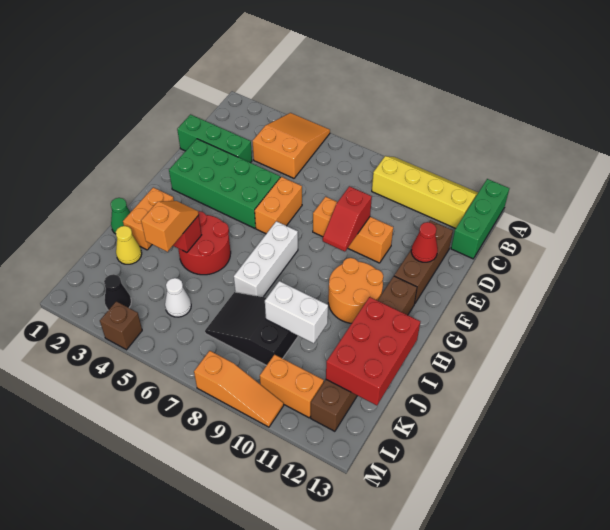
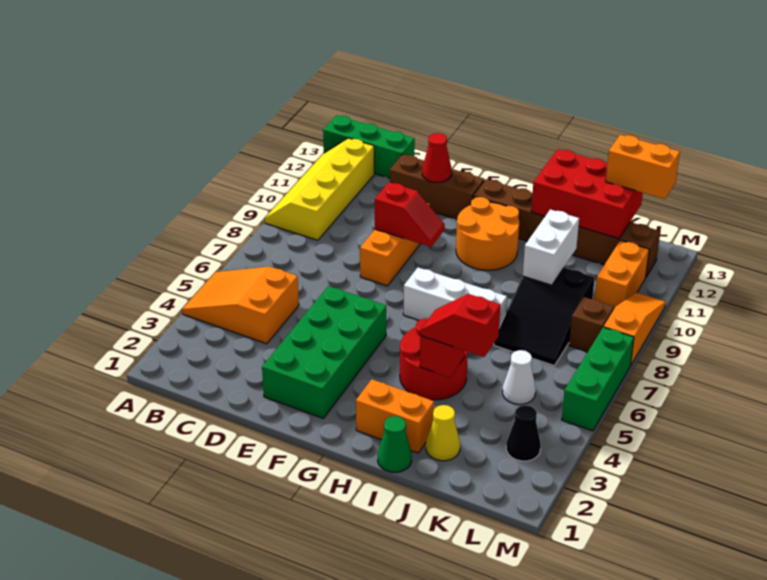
green 1x3 brick [177,114,252,163] -> green 1x3 brick moved to [562,327,634,431]
orange 1x2 brick [255,177,302,234] -> orange 1x2 brick moved to [606,135,680,199]
orange 1x2 slope [141,201,199,252] -> red 1x2 slope [420,294,500,357]
brown 1x1 brick [100,301,142,350] -> brown 1x1 brick moved to [569,297,614,352]

